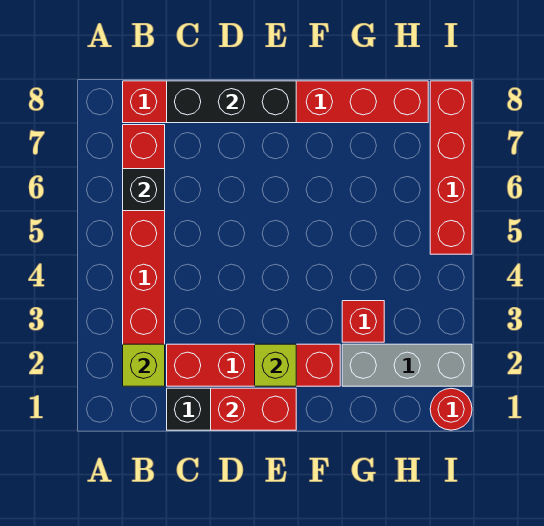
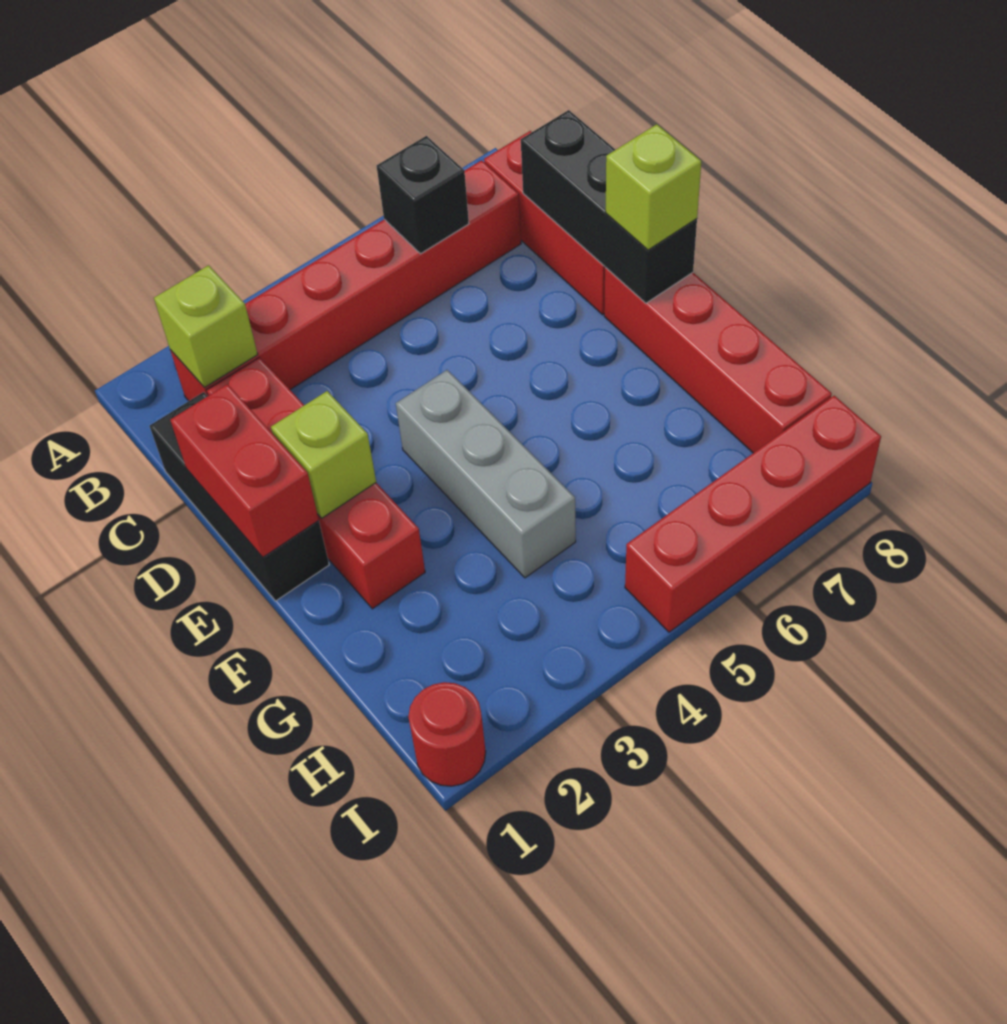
none -> lime 1x1 brick [606,124,701,250]
grey 1x3 brick [342,344,472,386] -> grey 1x3 brick moved to [396,370,576,578]
red 1x1 brick [342,301,384,342] -> none

